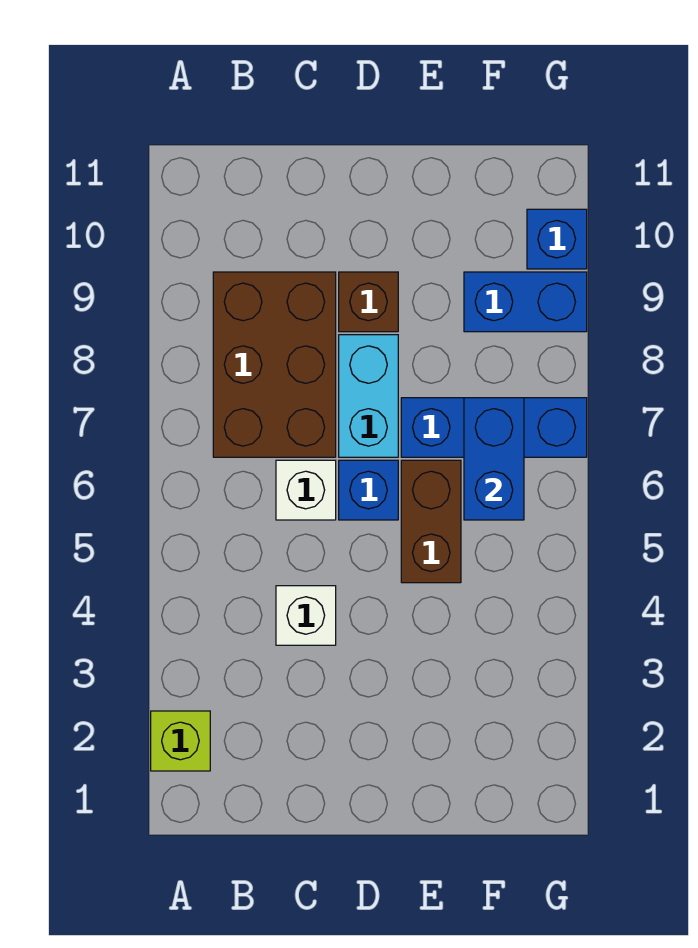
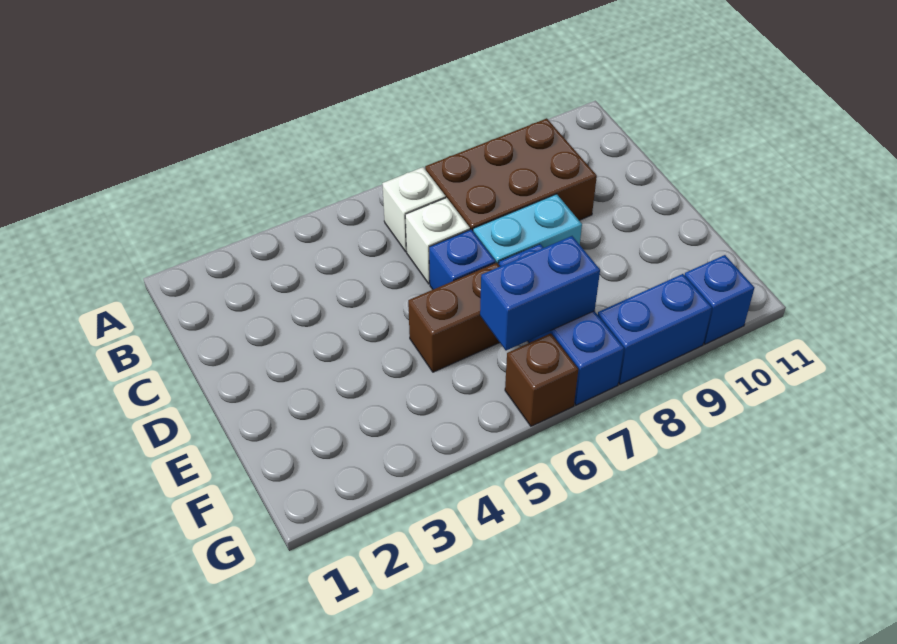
lime 1x1 brick [151,711,210,771] -> none
white 1x1 brick [276,586,336,645] -> white 1x1 brick moved to [382,167,446,252]
brown 1x1 brick [339,272,398,332] -> brown 1x1 brick moved to [505,333,578,426]
blue 1x2 brick [464,272,587,332] -> blue 1x2 brick turned to [598,274,712,384]

